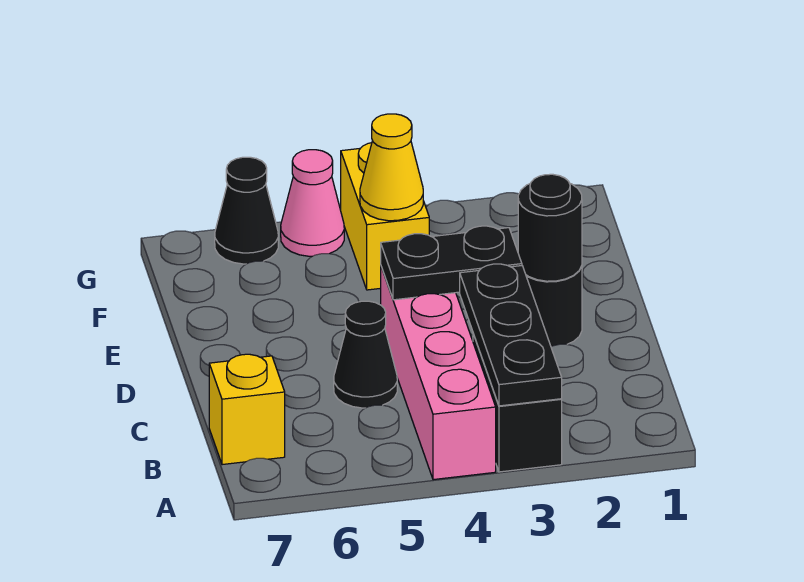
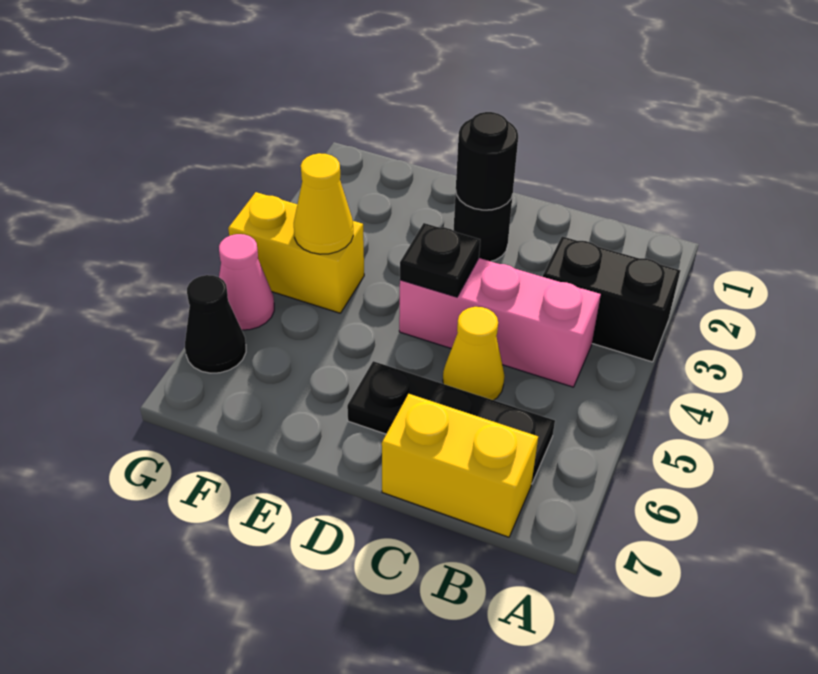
black 1x3 plate [460,264,562,406] -> black 1x3 plate moved to [347,361,555,483]
pink 1x4 brick [381,267,496,480] -> pink 1x3 brick [399,258,601,387]
yellow 1x1 brick [209,354,285,465] -> yellow 1x2 brick [382,394,538,537]
black 1x1 cone [334,301,397,408] -> yellow 1x1 cone [443,307,504,400]
black 1x2 plate [381,226,522,300] -> black 1x1 plate [400,223,480,297]

